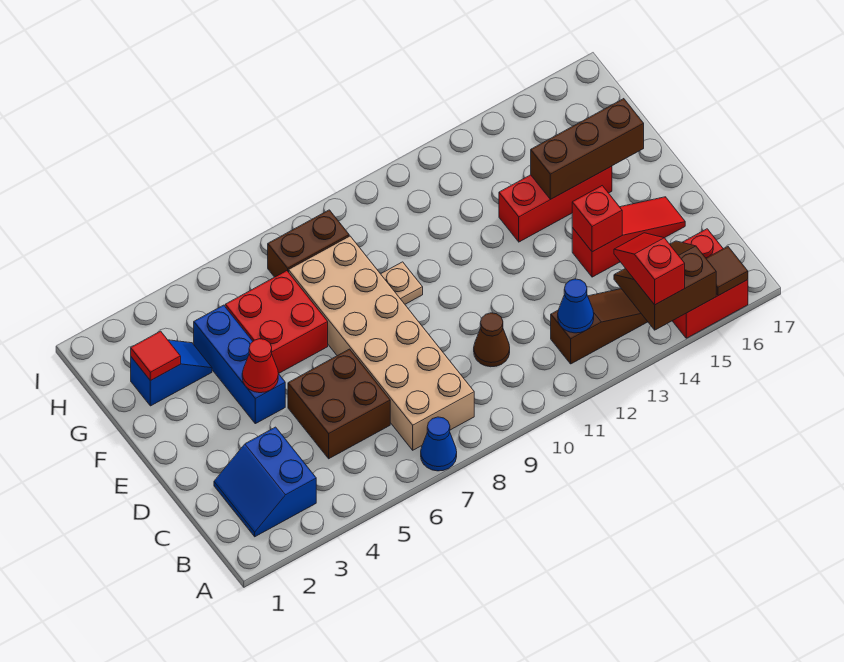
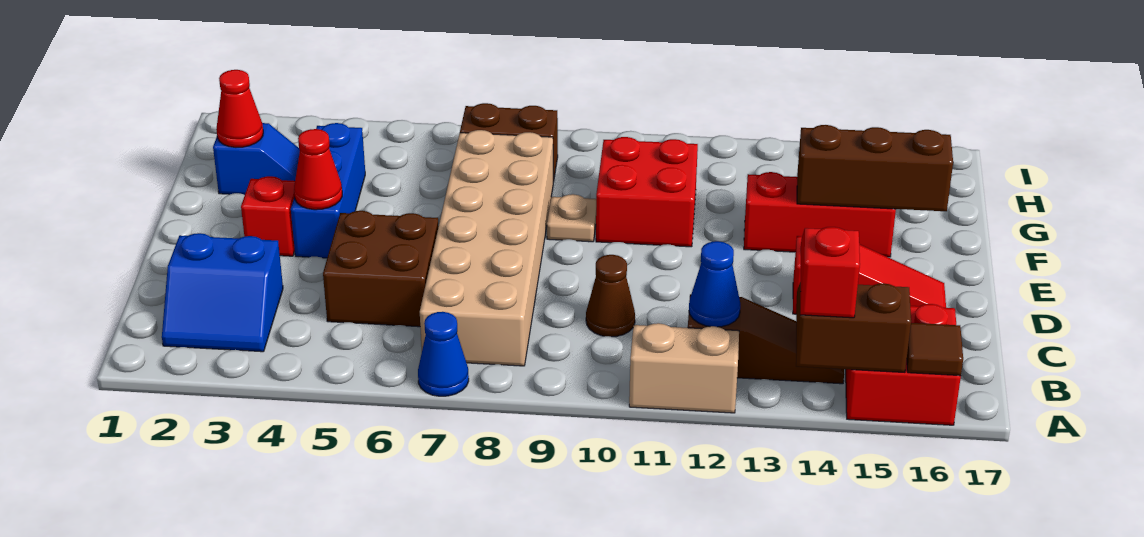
none -> tan 1x2 brick [629,323,739,413]
blue 2x2 slope [214,427,316,537] -> blue 2x2 slope turned to [162,233,283,352]
red 1x1 brick [572,186,622,252] -> red 1x1 brick moved to [241,176,295,256]
red 2x2 brick [225,271,328,374] -> red 2x2 brick moved to [596,137,698,247]
red 1x1 tile [131,331,181,381] -> red 1x1 cone [216,70,263,147]

